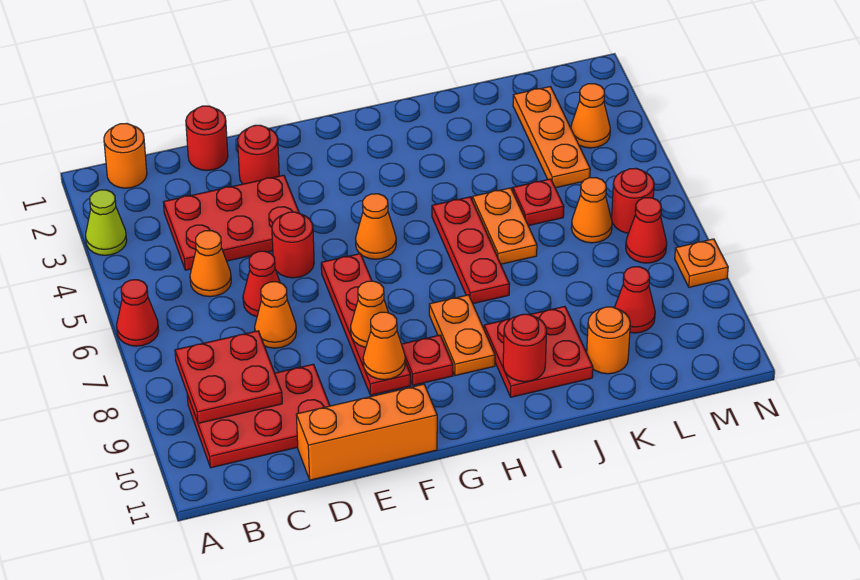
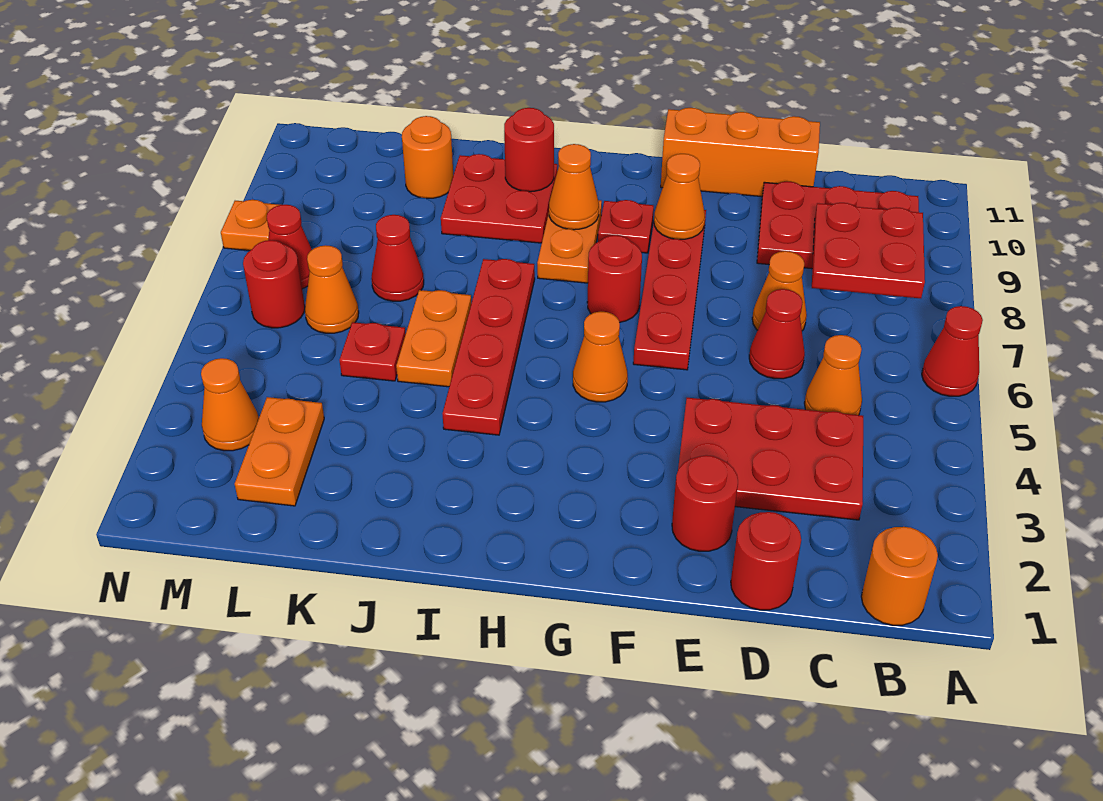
lime 1x1 cone [86,190,127,255] -> none
red 1x1 round brick [272,212,314,278] -> red 1x1 round brick moved to [587,235,642,322]
orange 1x1 cone [351,281,388,347] -> orange 1x1 cone moved to [549,144,599,230]
red 1x3 plate [432,197,510,304] -> red 1x4 plate [443,259,535,435]
orange 1x3 plate [513,87,590,188] -> orange 1x2 plate [235,397,324,506]
red 1x1 cone [615,267,655,333] -> red 1x1 cone moved to [371,215,424,301]

